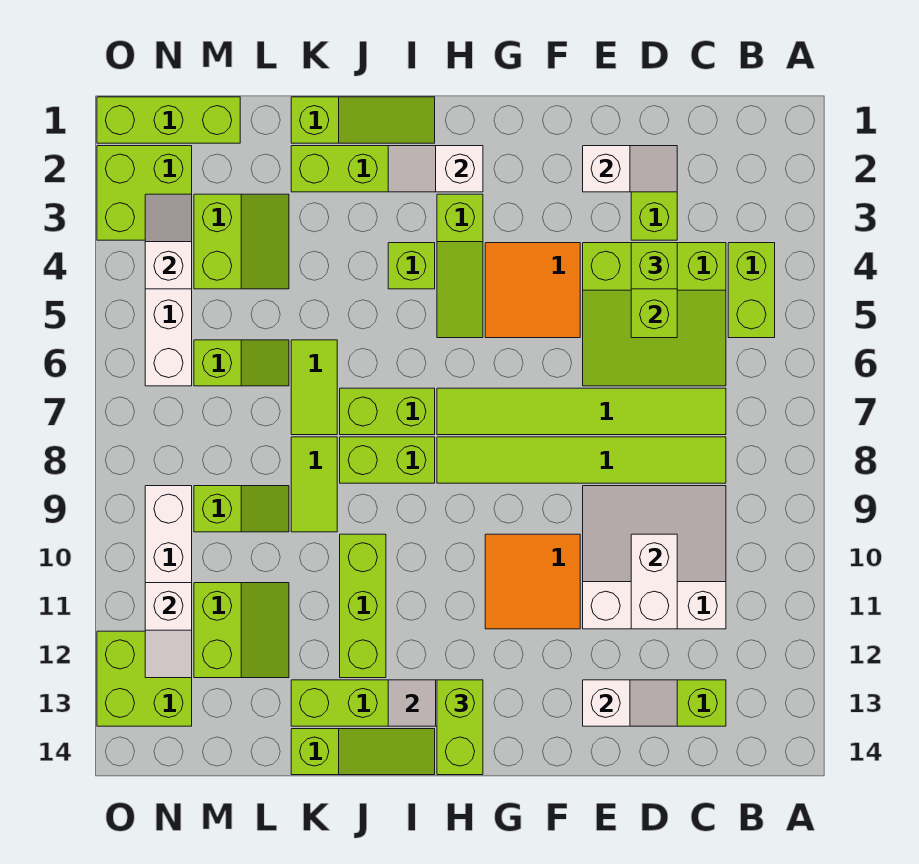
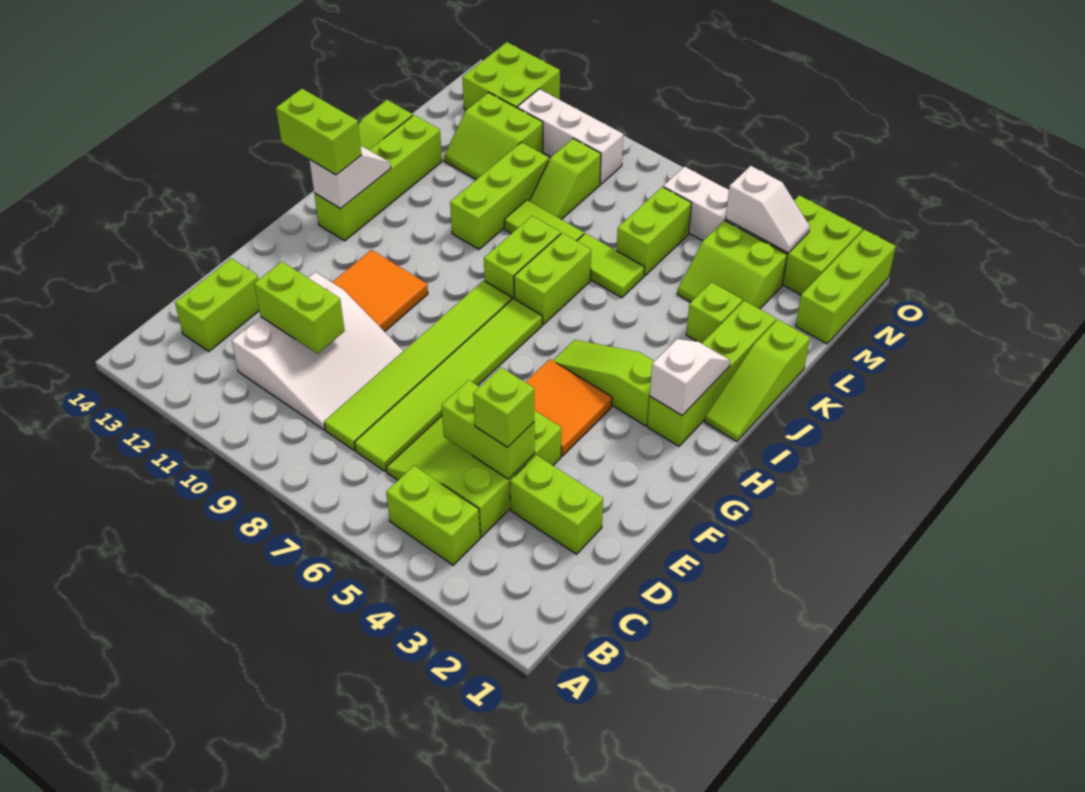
white 1x2 slope [583,146,677,192] -> none
white 1x2 brick [631,534,677,629] -> lime 1x2 brick [254,262,345,354]
white 1x2 slope [583,680,677,726] -> none
lime 1x1 brick [388,243,435,289] -> lime 1x1 brick moved to [686,282,743,343]
lime 1x3 brick [340,534,386,678] -> lime 1x3 brick turned to [450,142,549,249]
lime 1x2 slope [194,340,289,386] -> lime 1x2 brick [616,187,692,276]
white 1x2 slope [145,583,192,678] -> none

